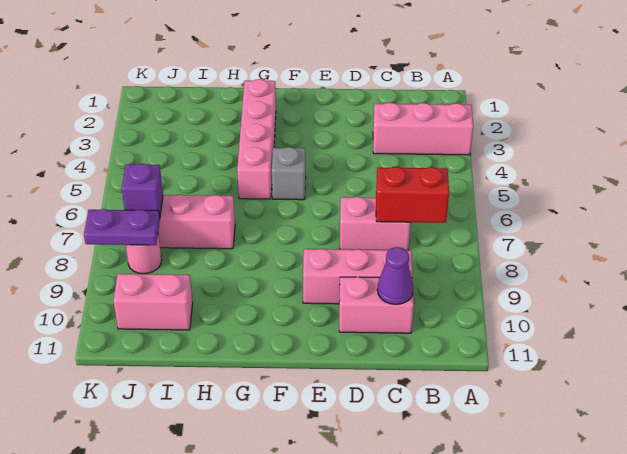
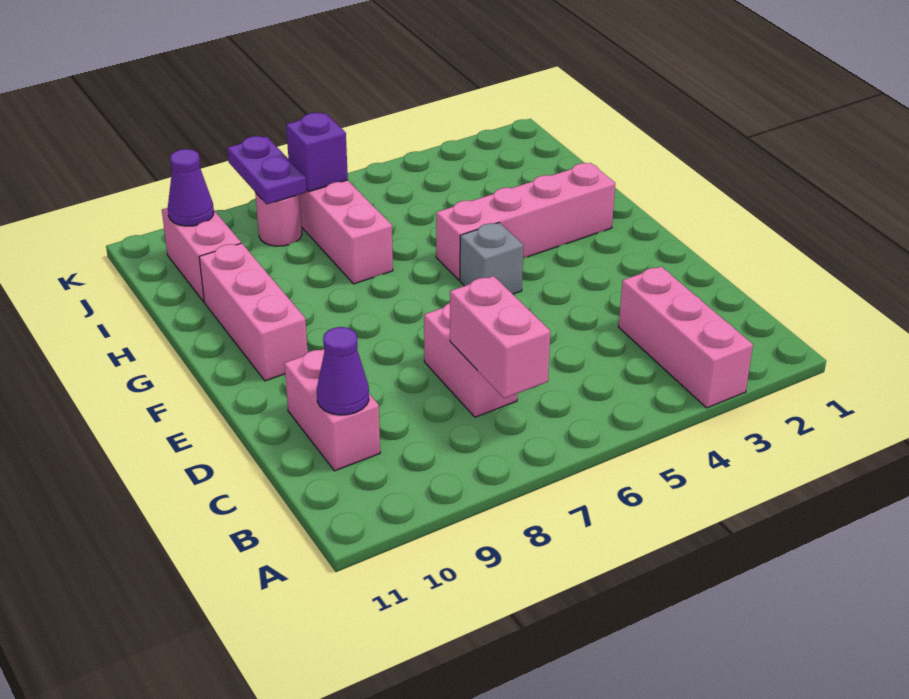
red 1x2 brick [376,167,449,223] -> pink 1x2 brick [450,276,550,398]
pink 1x3 brick [303,249,413,304] -> pink 1x3 brick moved to [199,243,308,381]
none -> purple 1x1 cone [168,149,214,226]

